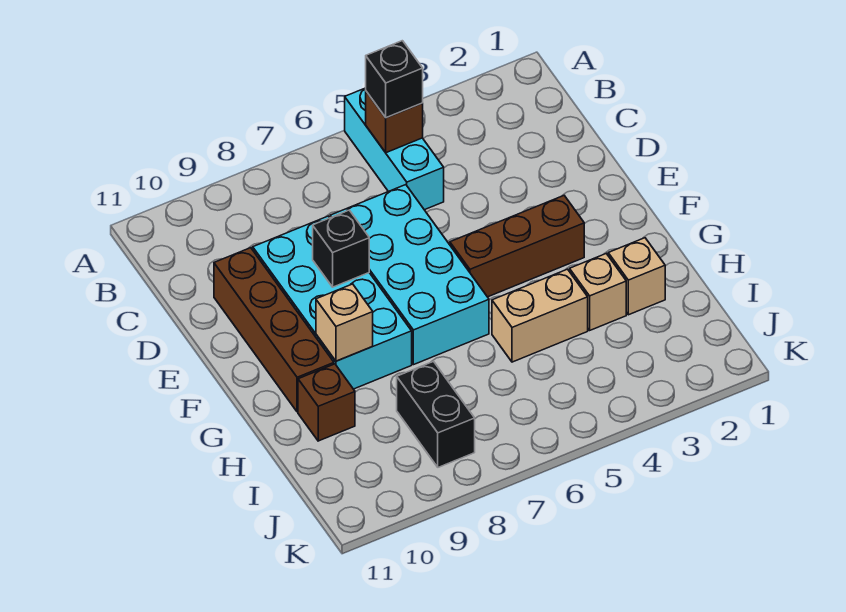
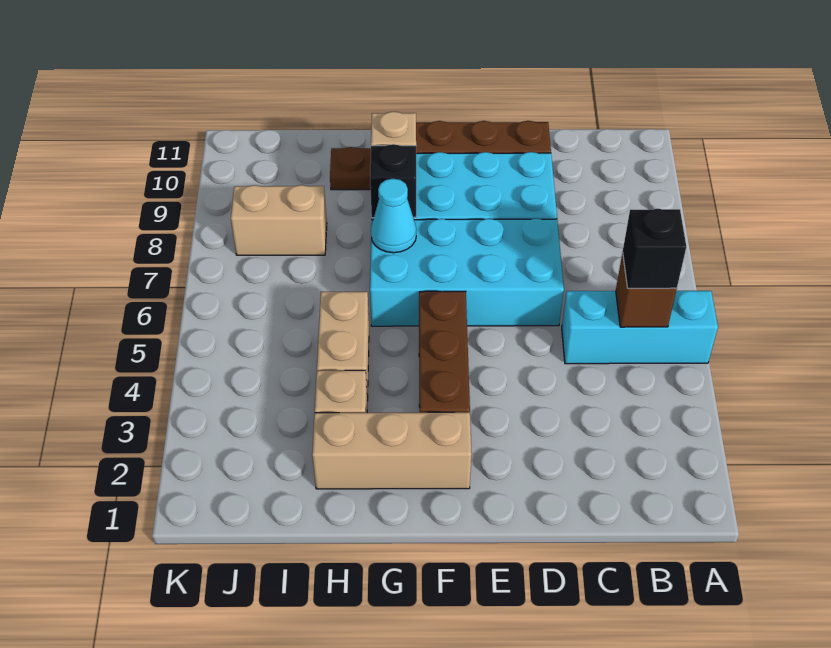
black 1x1 brick [313,210,369,287] -> black 1x1 brick moved to [370,144,416,218]
none -> cyan 1x1 cone [371,179,416,253]
tan 1x1 brick [608,238,665,315] -> tan 1x3 brick [312,412,472,489]
brown 1x1 brick [298,364,355,441] -> brown 1x1 plate [330,147,371,190]
black 1x2 brick [397,362,475,467] -> tan 1x2 brick [231,185,327,255]

